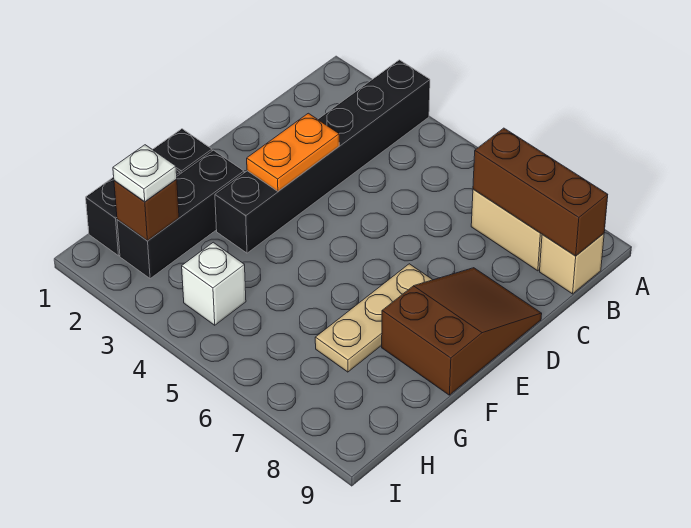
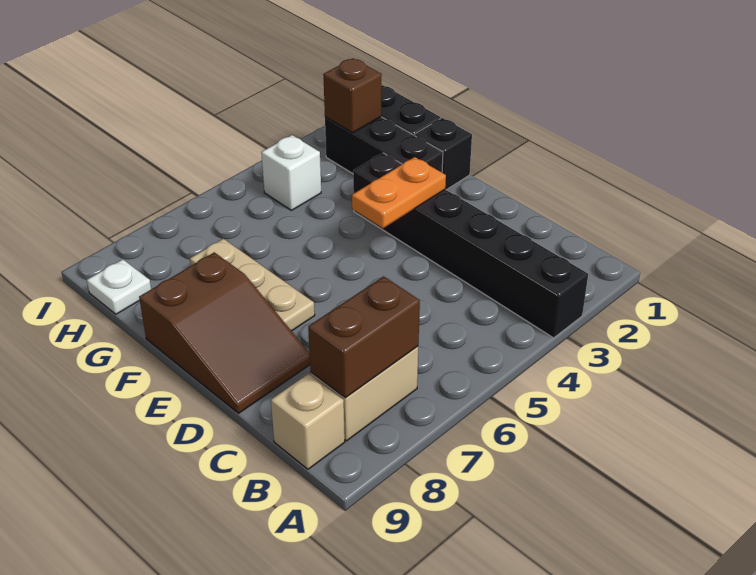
brown 1x3 brick [473,128,608,256] -> brown 1x2 brick [308,276,420,398]
orange 1x2 plate [247,113,339,191] -> orange 1x2 plate turned to [352,157,446,228]
white 1x1 plate [113,145,177,202] -> white 1x1 plate moved to [87,259,151,314]

